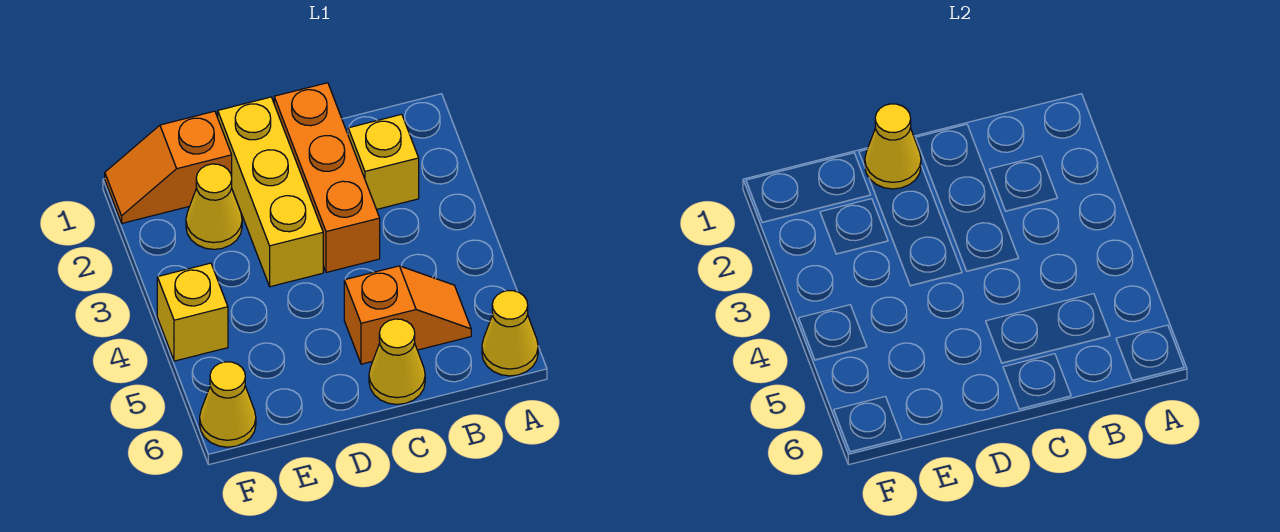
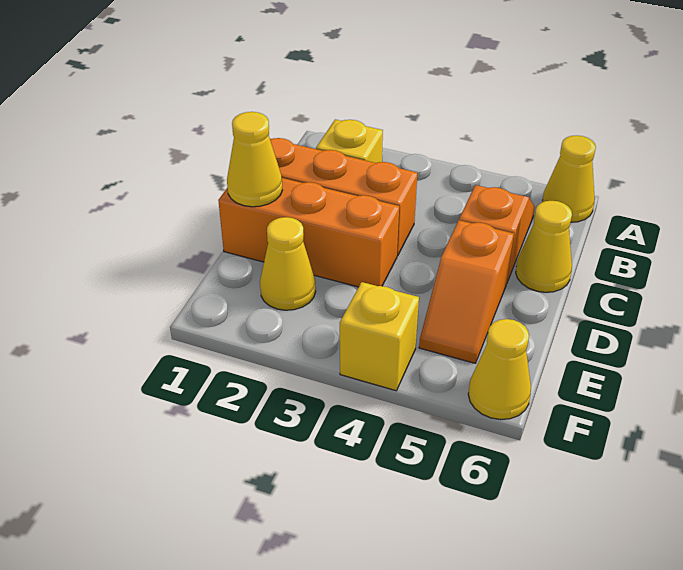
yellow 1x3 brick [218,97,323,287] -> orange 1x3 brick [218,178,399,287]
orange 1x2 slope [105,111,232,223] -> orange 1x2 slope moved to [419,220,514,363]

